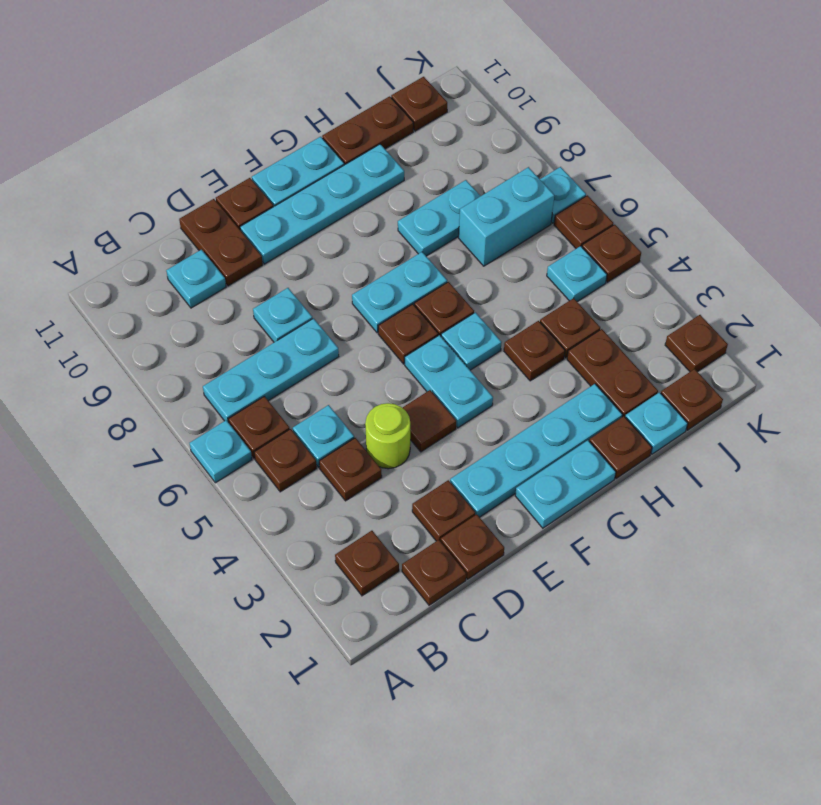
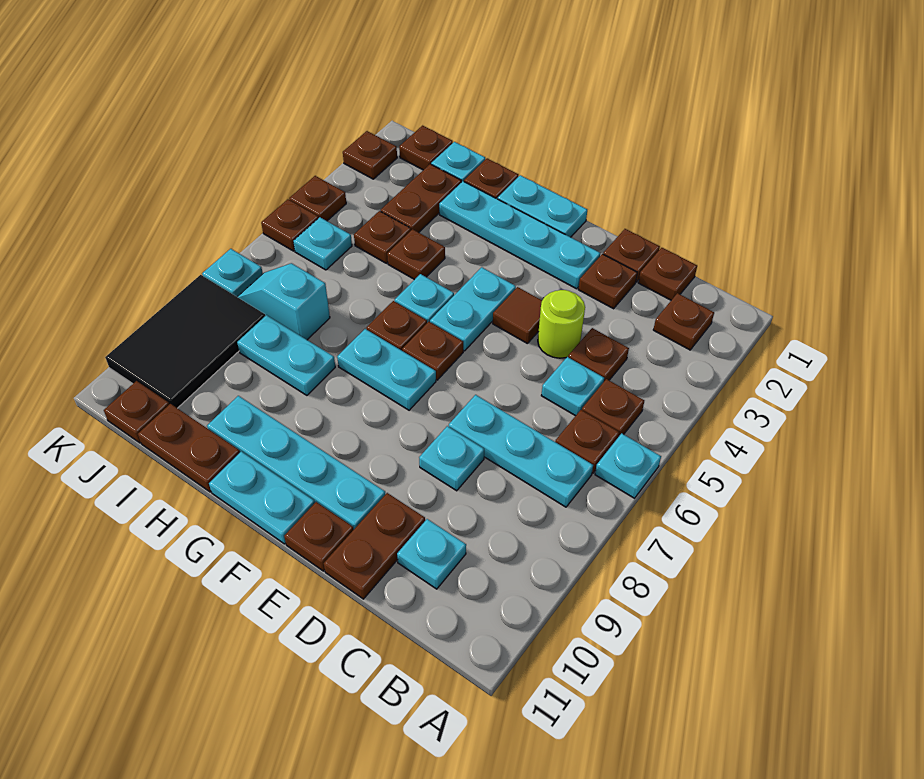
cyan 1x2 brick [459,167,554,266] -> cyan 1x2 slope [237,263,330,340]
none -> black 2x3 tile [105,275,265,408]
brown 1x1 plate [554,195,613,249] -> brown 1x1 plate moved to [289,176,346,221]

